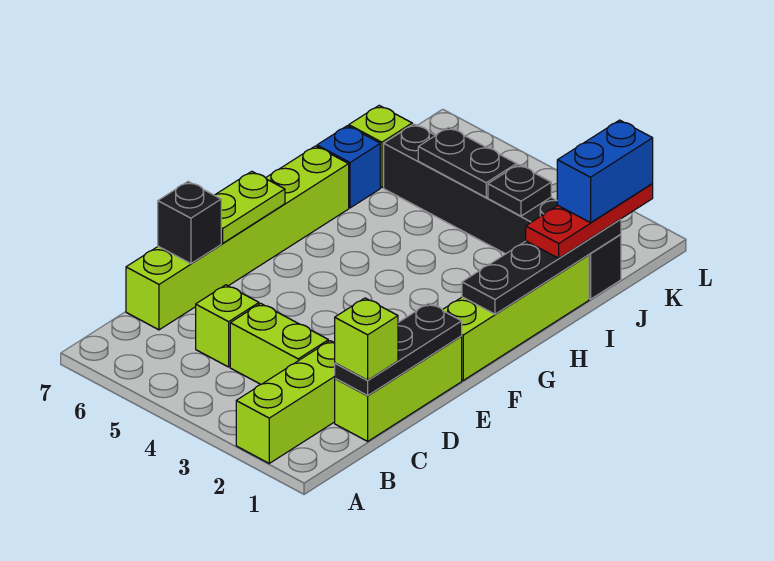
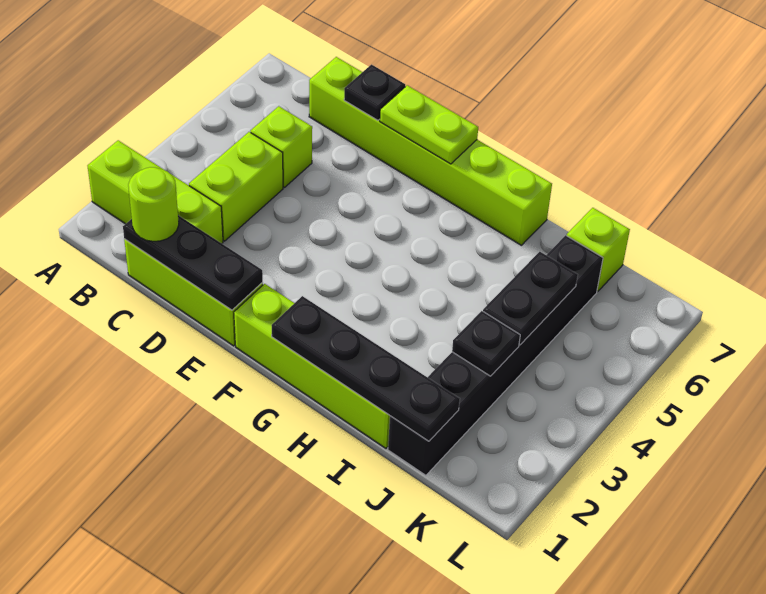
lime 1x1 brick [335,298,398,380] -> lime 1x1 round brick [128,167,179,241]
black 1x1 brick [158,181,221,264] -> black 1x1 plate [344,65,405,120]
red 1x3 plate [526,184,653,258] -> none
blue 1x1 brick [317,126,380,208] -> none
blue 1x2 brick [557,120,653,223] -> none

